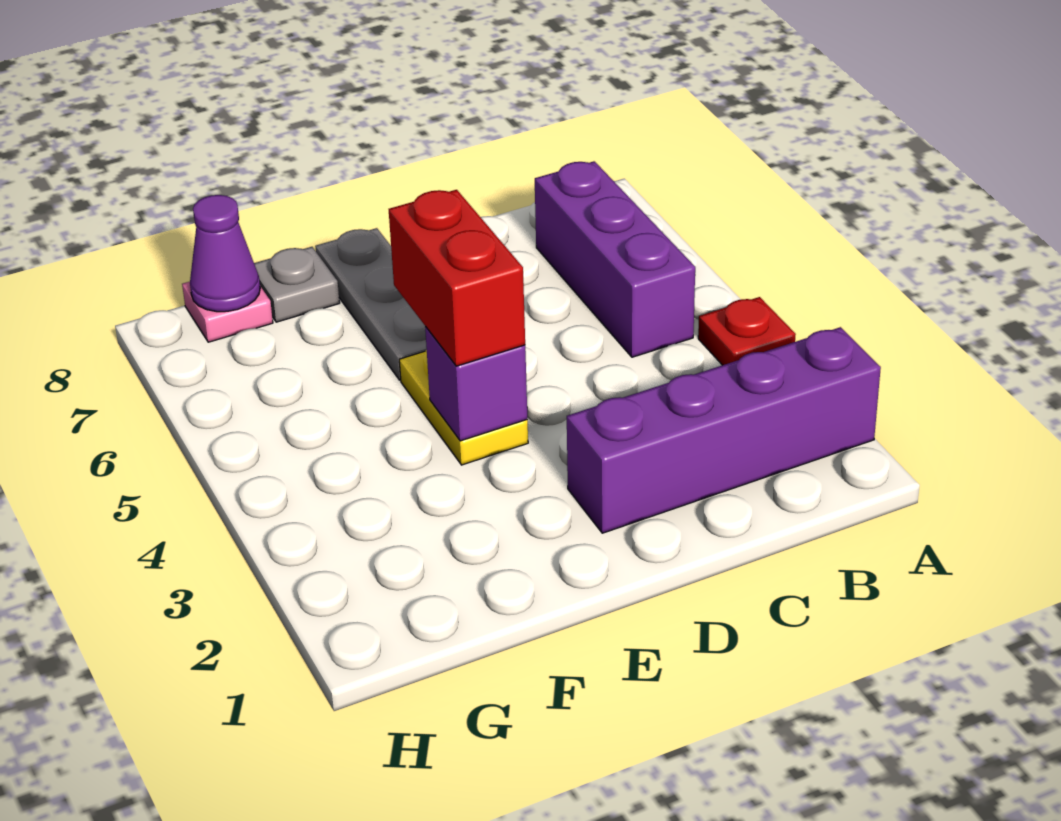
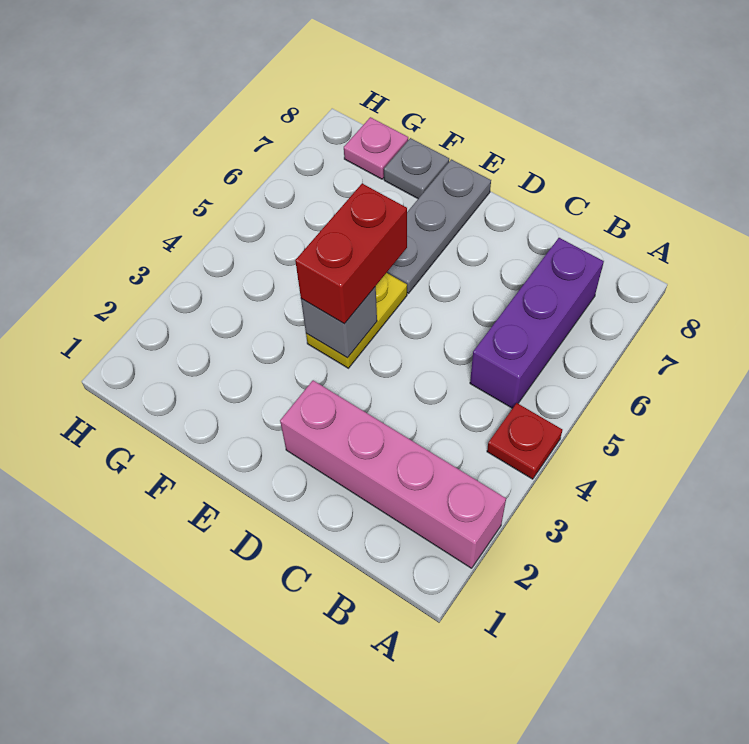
purple 1x4 brick [567,327,881,533] -> pink 1x4 brick [280,380,506,568]
purple 1x1 brick [425,326,527,441] -> grey 1x1 brick [301,287,377,358]
purple 1x1 cone [190,195,260,312] -> none

